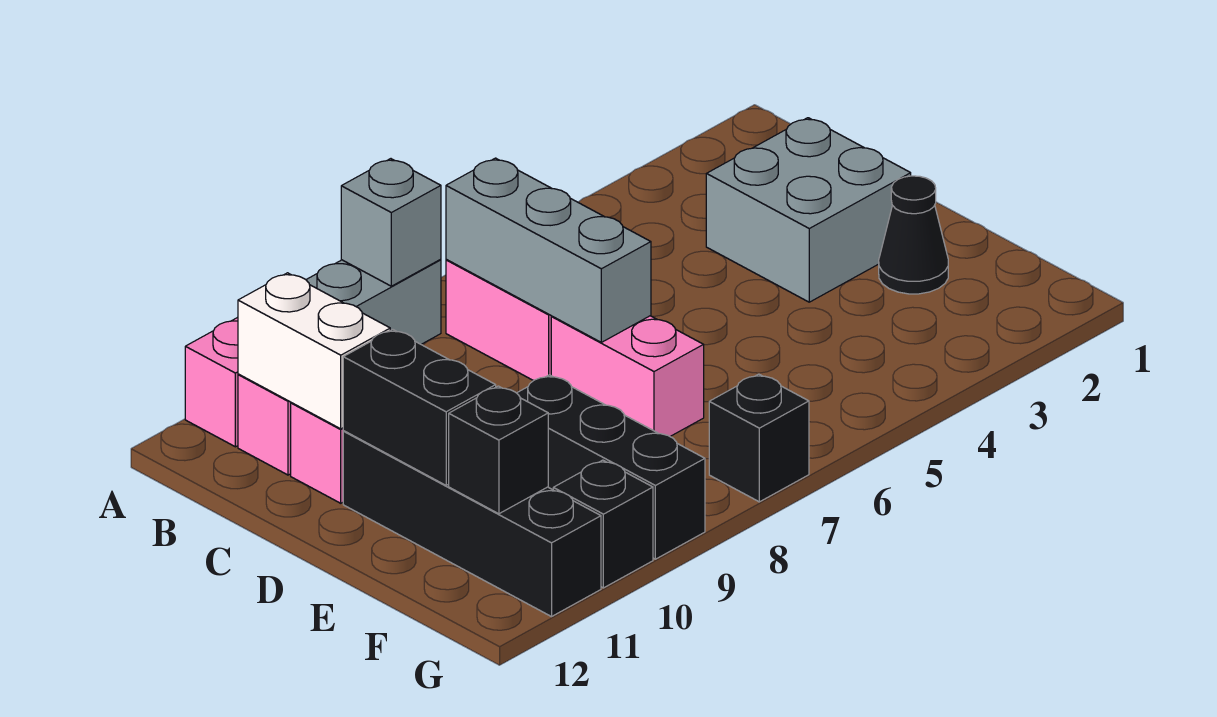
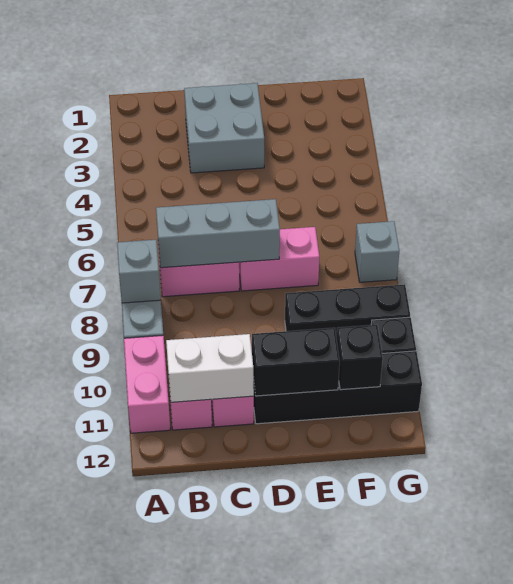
black 1x1 cone [879,176,948,294] -> none
black 1x1 brick [709,374,809,502] -> grey 1x1 brick [355,221,399,282]

